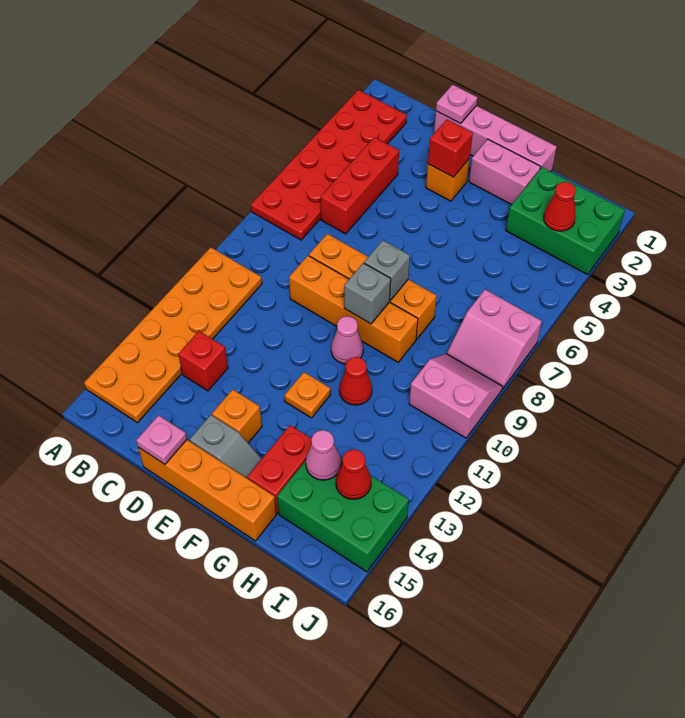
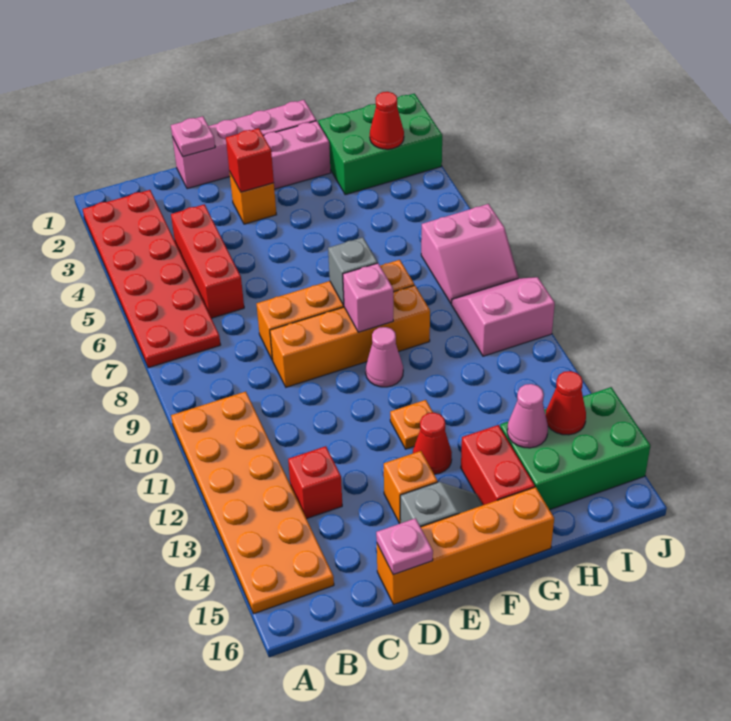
grey 1x1 brick [344,263,391,324] -> pink 1x1 brick [343,263,393,332]
red 1x1 cone [339,357,372,405] -> red 1x1 cone moved to [413,413,452,474]

